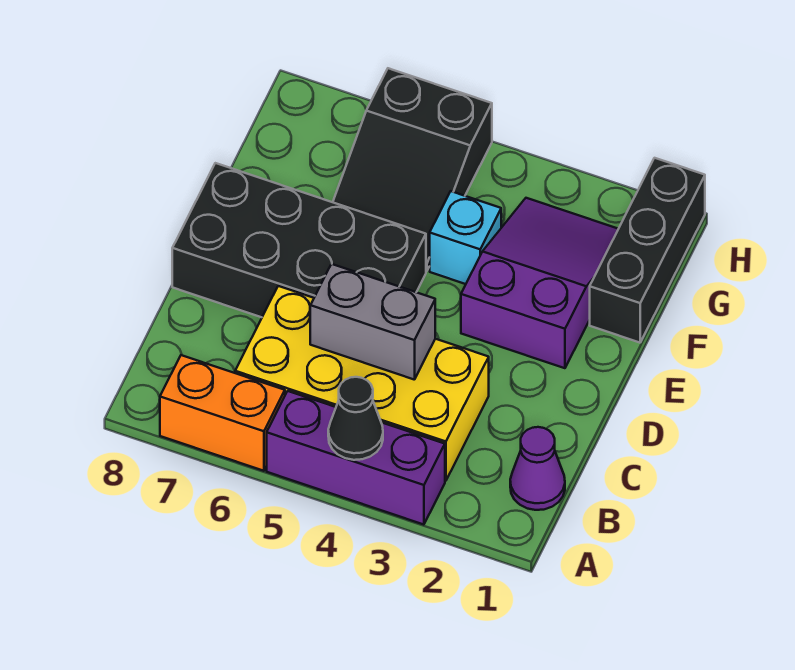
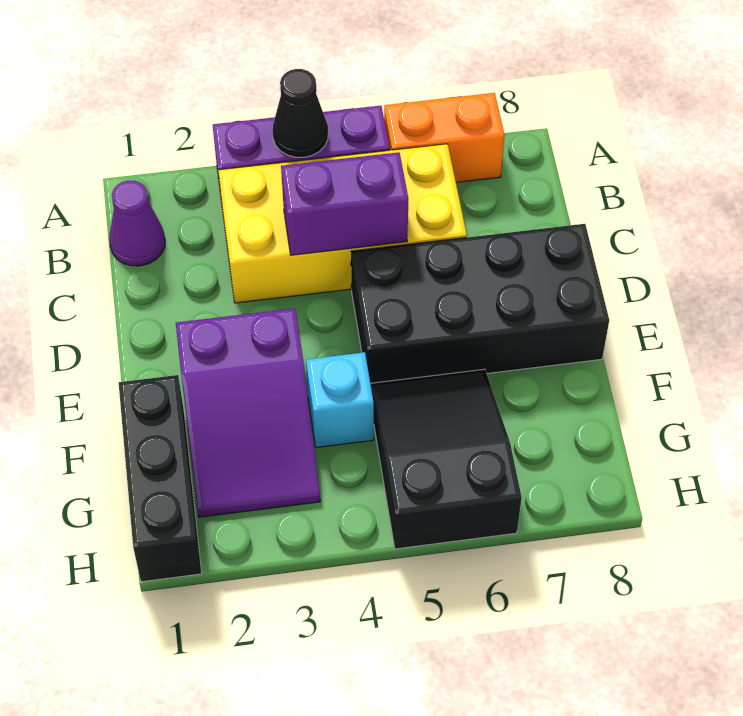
grey 1x2 brick [310,264,435,380] -> purple 1x2 brick [281,152,408,255]

